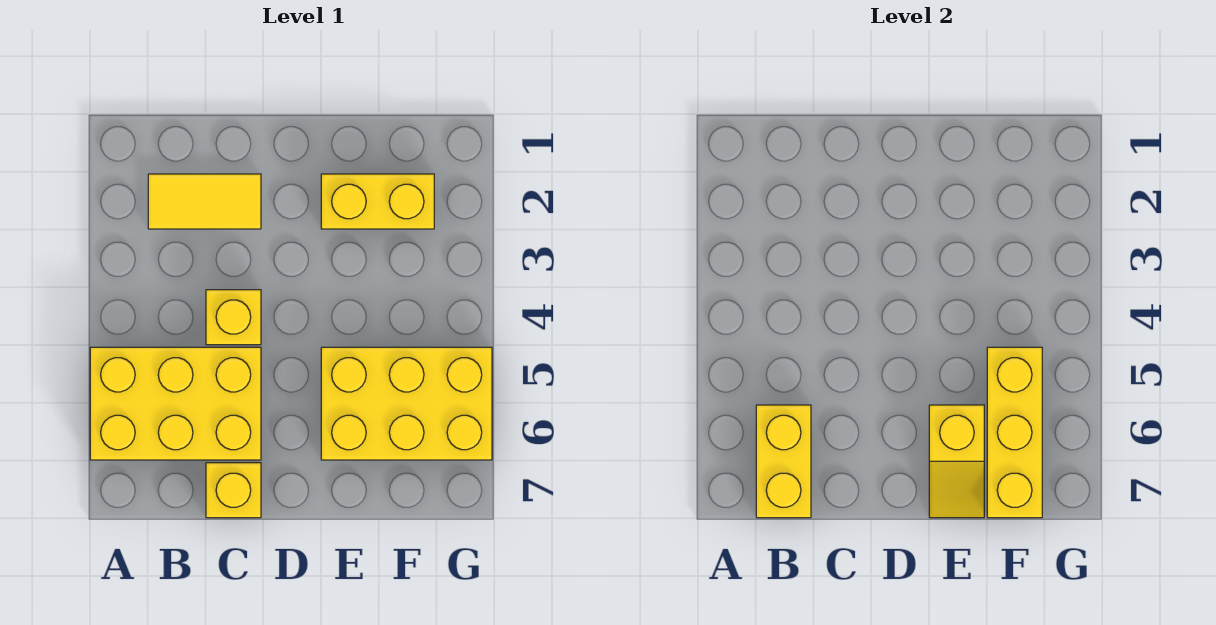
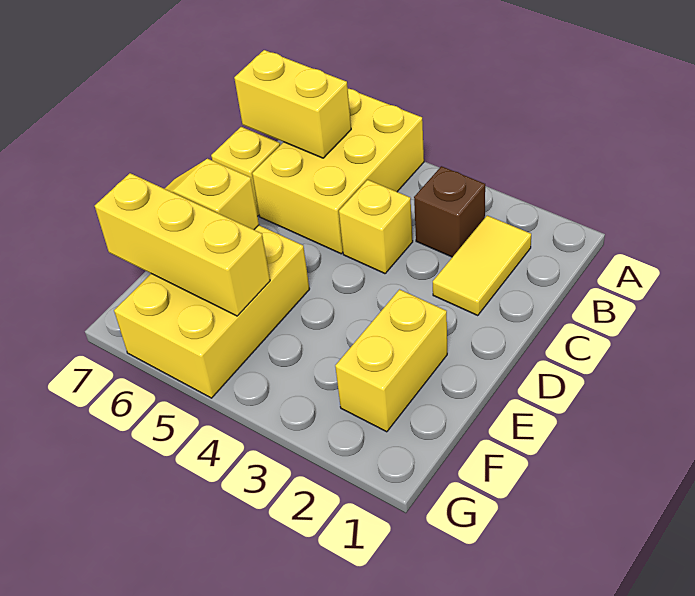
none -> brown 1x1 brick [414,166,485,257]

